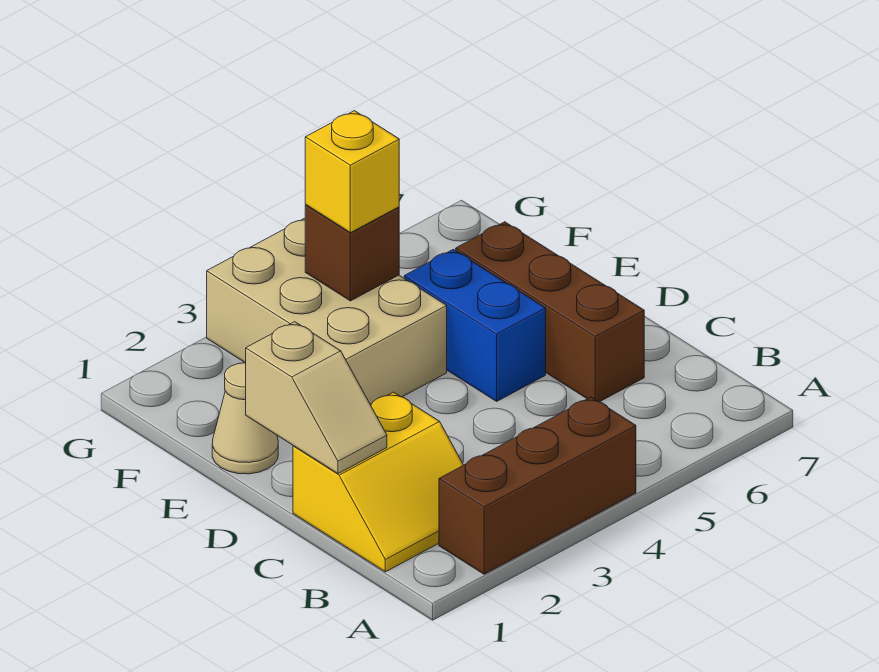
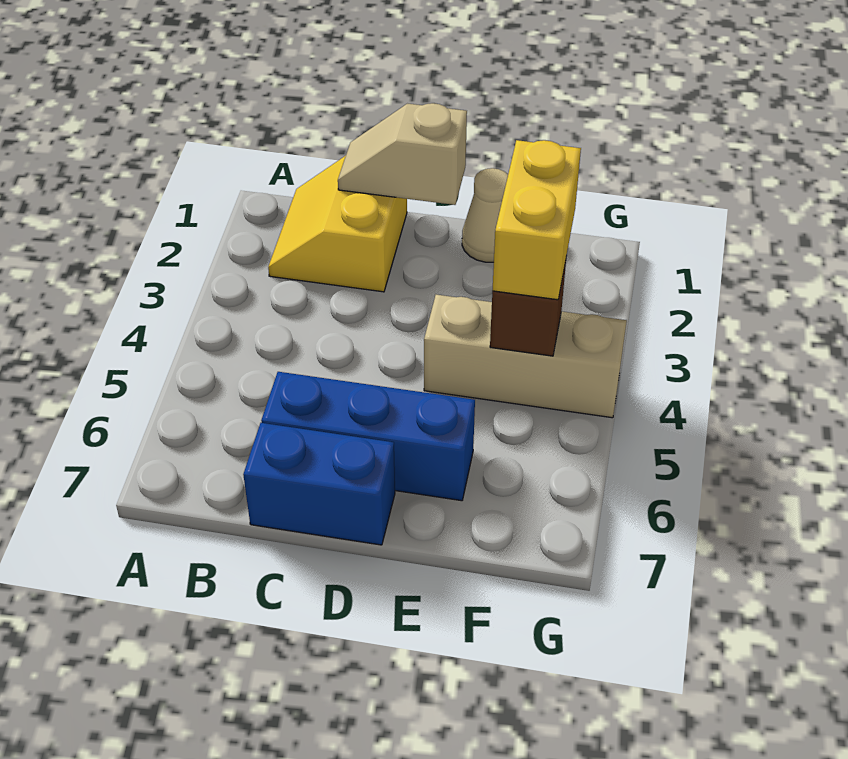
brown 1x3 brick [439,397,636,574] -> none
brown 1x3 brick [456,222,644,402] -> blue 1x3 brick [261,372,475,501]
blue 1x2 brick [404,249,546,401] -> blue 1x2 brick moved to [243,423,395,545]
tan 2x3 brick [207,218,447,404] -> tan 1x3 brick [424,295,627,418]
yellow 1x1 brick [305,111,399,233] -> yellow 1x2 brick [492,140,581,300]

